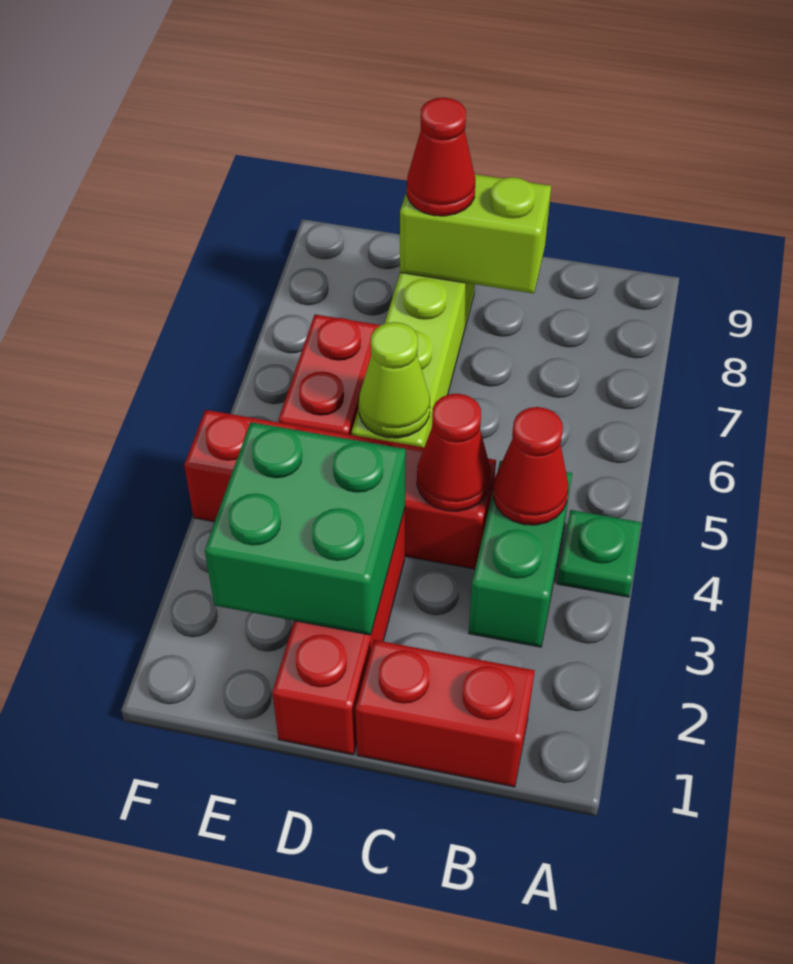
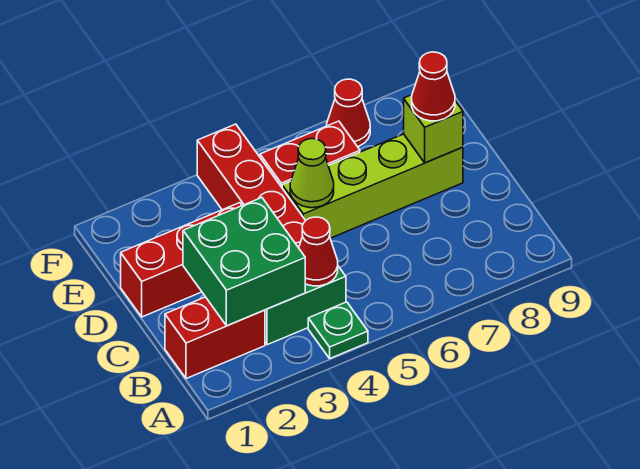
red 1x2 brick [355,640,535,787] -> red 1x2 brick turned to [165,297,265,379]
red 1x1 cone [417,394,491,511] -> red 1x1 cone moved to [327,79,370,147]
lime 1x2 brick [400,174,551,293] -> lime 1x1 brick [404,95,463,163]
green 2x2 brick [205,422,406,635] -> green 2x2 brick moved to [183,198,305,326]

